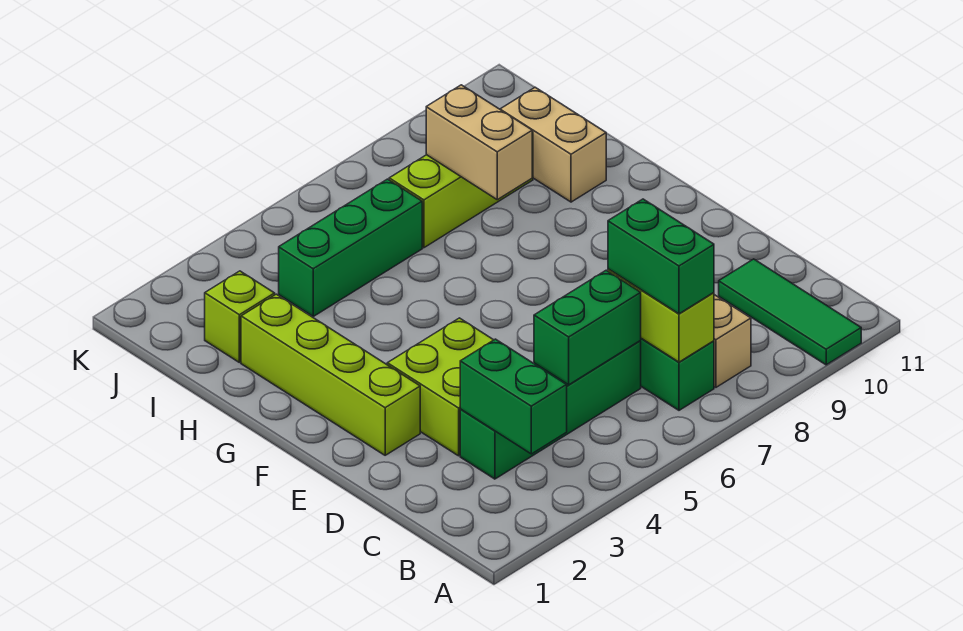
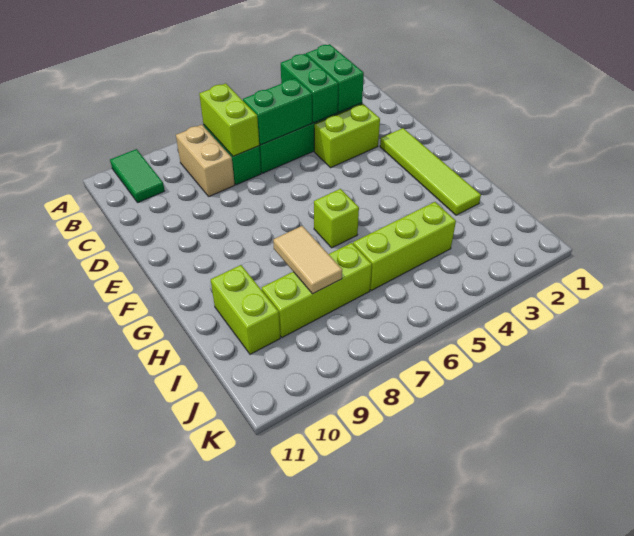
green 1x3 tile [719,259,861,365] -> green 1x2 tile [110,149,165,203]
green 1x2 brick [608,199,714,314] -> green 1x2 brick moved to [281,54,338,123]
lime 2x2 brick [387,318,493,456] -> lime 1x2 brick [314,104,380,168]
lime 1x4 brick [241,294,420,455] -> lime 1x4 tile [380,128,481,215]
tan 1x2 brick [426,85,532,200] -> tan 1x2 tile [273,226,342,294]
tan 1x2 brick [500,87,606,202] -> lime 1x2 brick [211,265,280,354]
lime 1x1 brick [205,271,275,362] -> lime 1x1 brick moved to [314,189,359,248]
green 1x3 brick [279,179,422,316] -> lime 1x3 brick [353,202,456,291]

